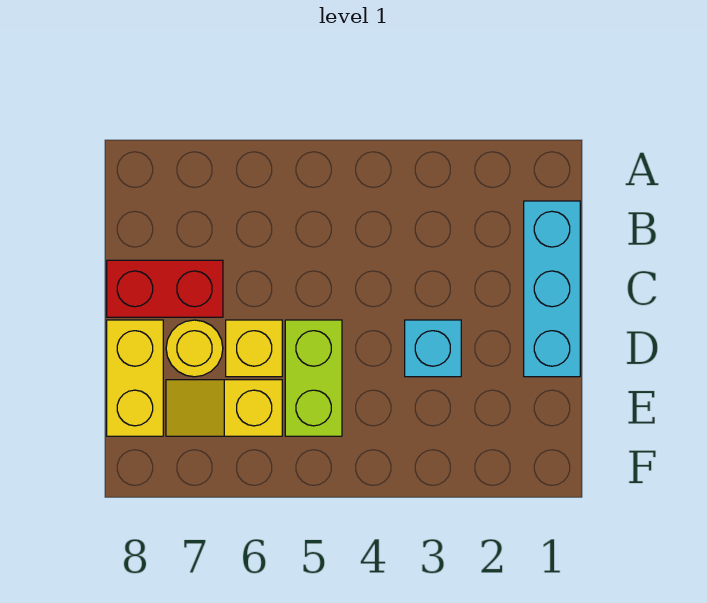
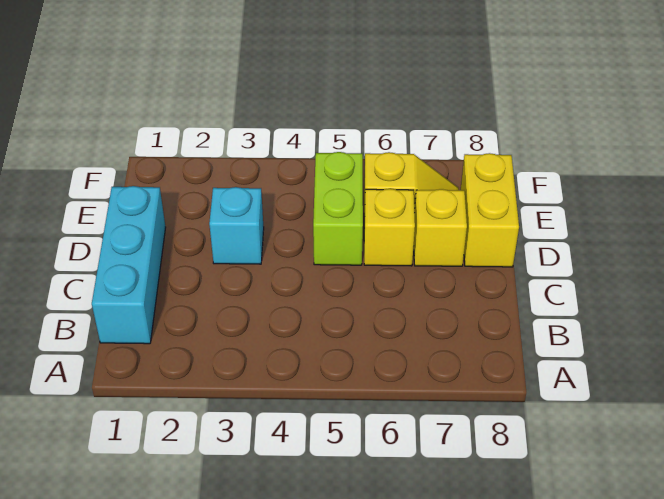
red 1x2 brick [107,260,223,317] -> none
yellow 1x1 round brick [166,320,223,377] -> yellow 1x1 brick [414,189,467,266]

